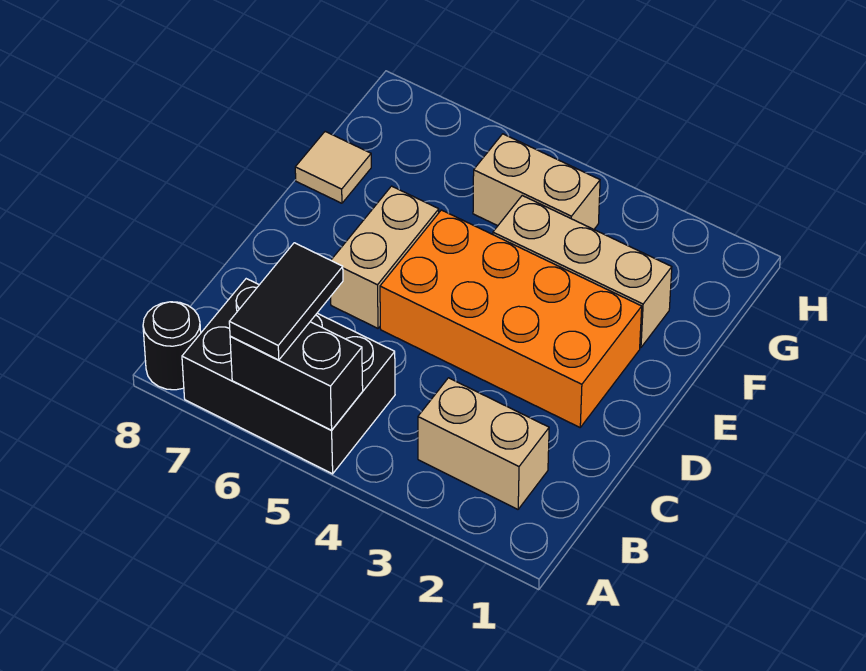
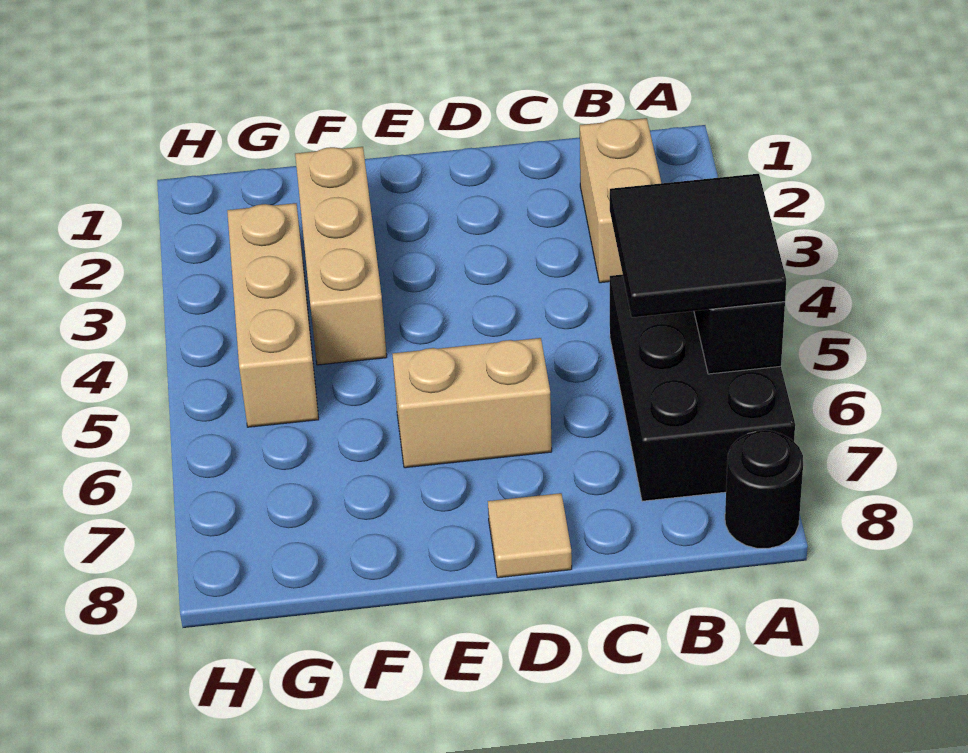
black 1x2 tile [229,243,343,360] -> black 2x2 tile [610,174,786,317]
orange 2x4 brick [380,210,642,427] -> none
tan 1x1 tile [295,132,371,203] -> tan 1x1 tile moved to [488,493,572,578]
tan 1x2 brick [473,134,600,229] -> tan 1x3 brick [227,203,319,427]

